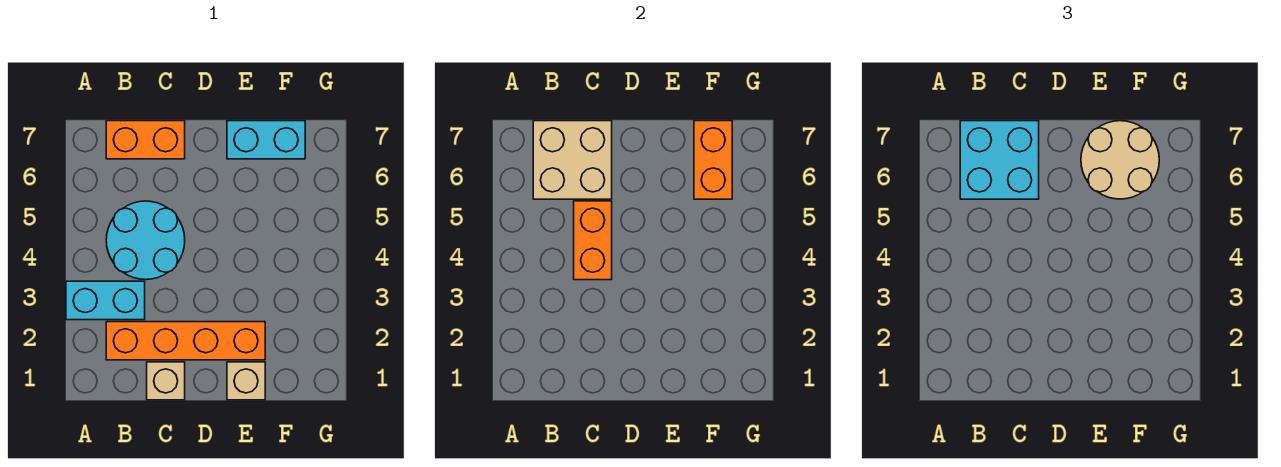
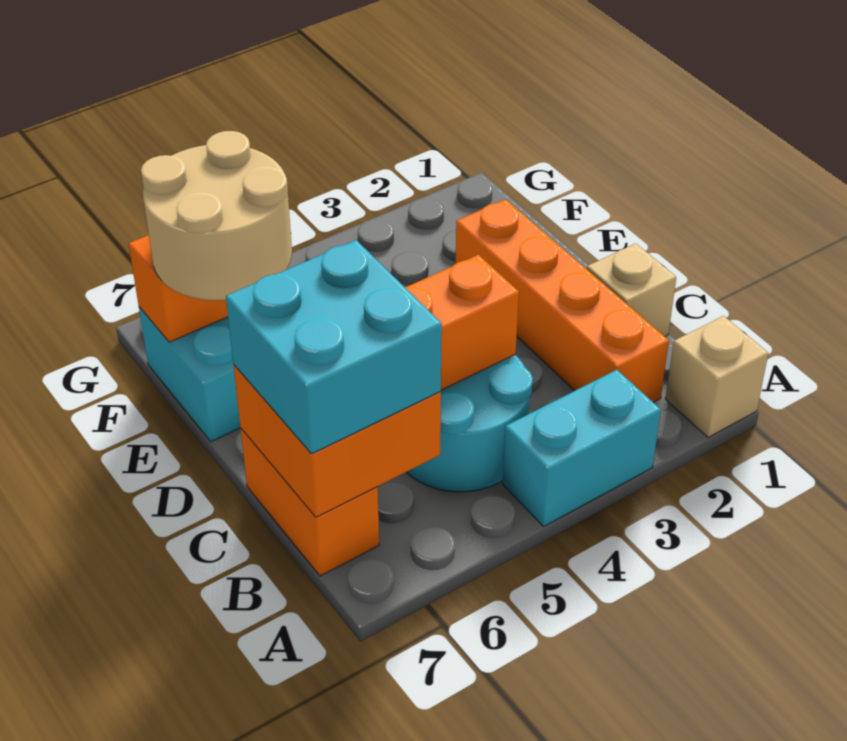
cyan 1x2 brick [66,281,145,320] -> cyan 1x2 brick turned to [503,370,661,526]
tan 2x2 brick [533,121,612,199] -> orange 2x2 brick [234,365,441,517]
tan 1x1 brick [227,362,265,400] -> tan 1x1 brick moved to [665,316,768,437]

